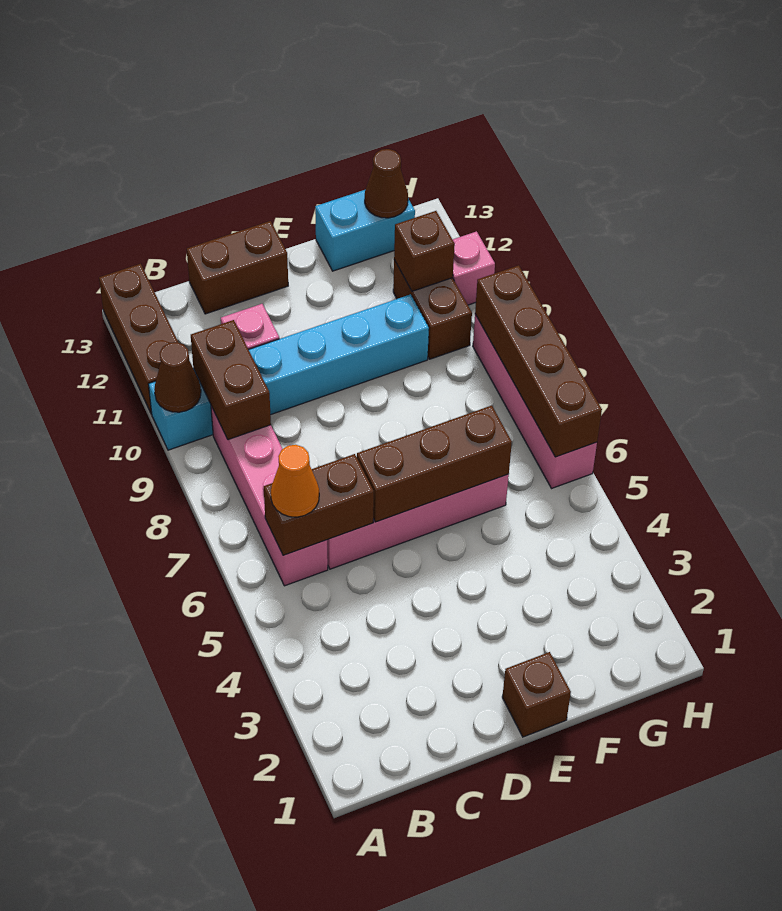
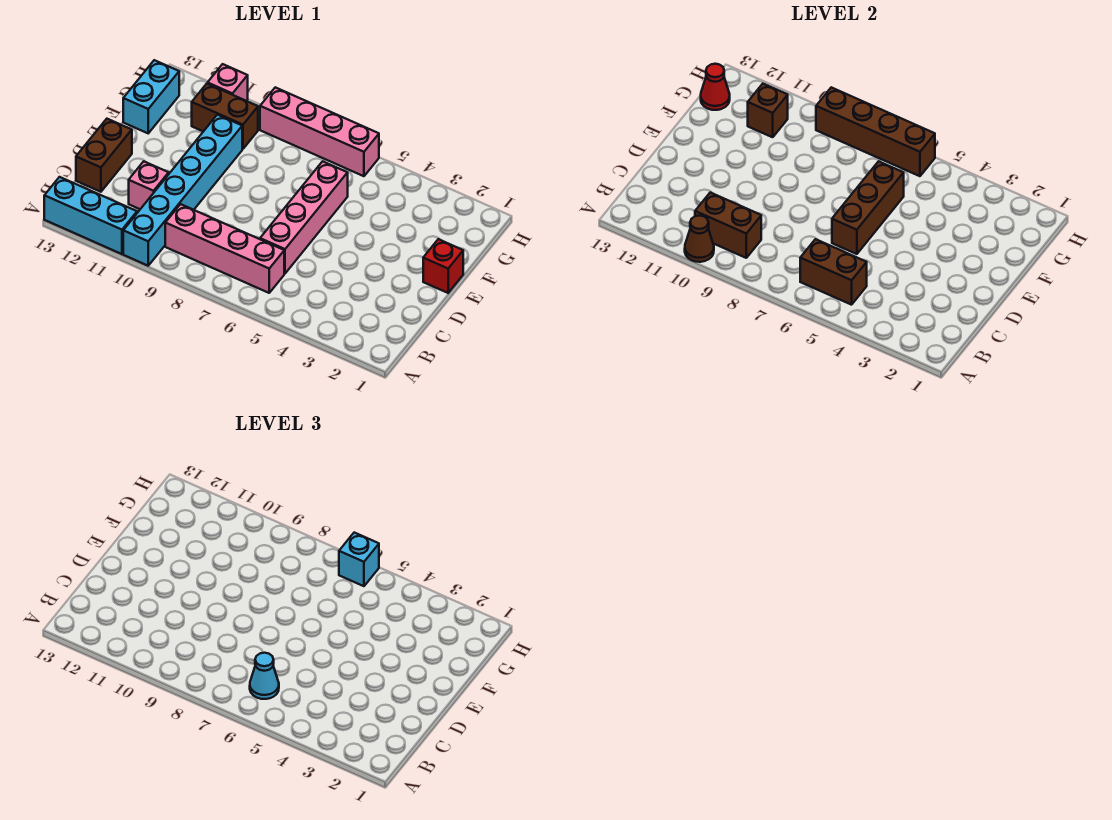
brown 1x3 brick [99,264,178,414] -> cyan 1x3 brick [44,177,137,254]
brown 1x2 brick [264,454,374,555] -> brown 1x2 brick turned to [800,239,867,305]
orange 1x1 cone [271,445,319,517] -> cyan 1x1 cone [250,653,279,699]
brown 1x1 brick [502,652,571,737] -> red 1x1 brick [423,239,463,293]
brown 1x1 cone [365,149,408,218] -> red 1x1 cone [701,64,730,110]
none -> cyan 1x1 brick [339,533,379,586]

